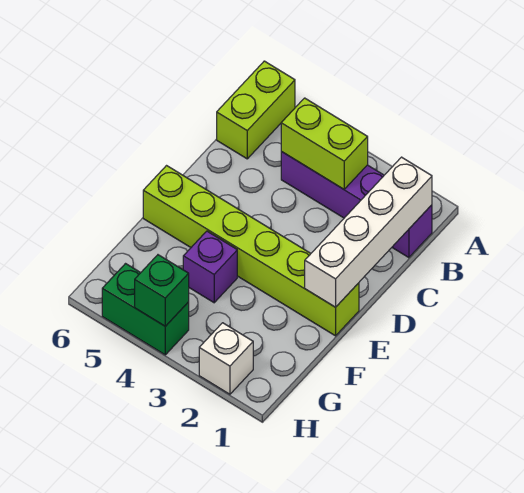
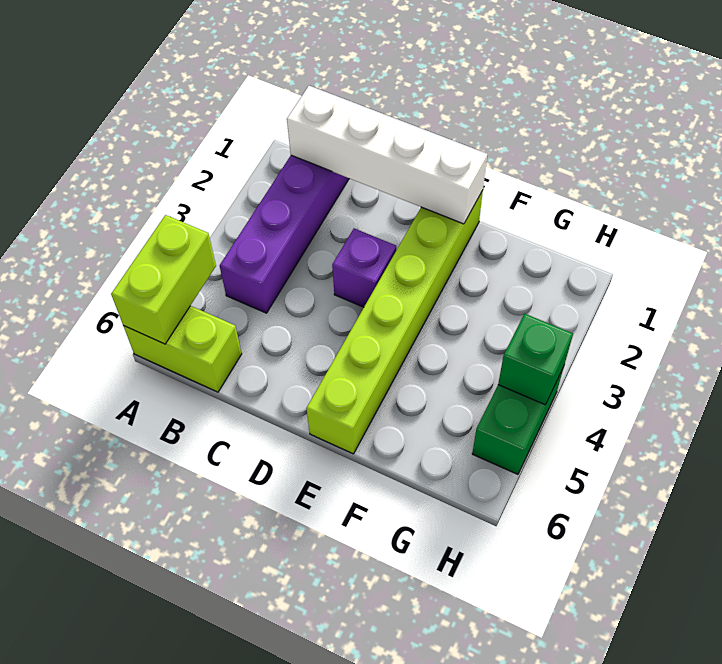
lime 1x2 brick [281,98,368,189] -> lime 1x2 brick moved to [111,215,216,344]
purple 1x1 brick [183,231,237,303] -> purple 1x1 brick moved to [332,228,396,307]
white 1x1 brick [199,323,253,394] -> none

